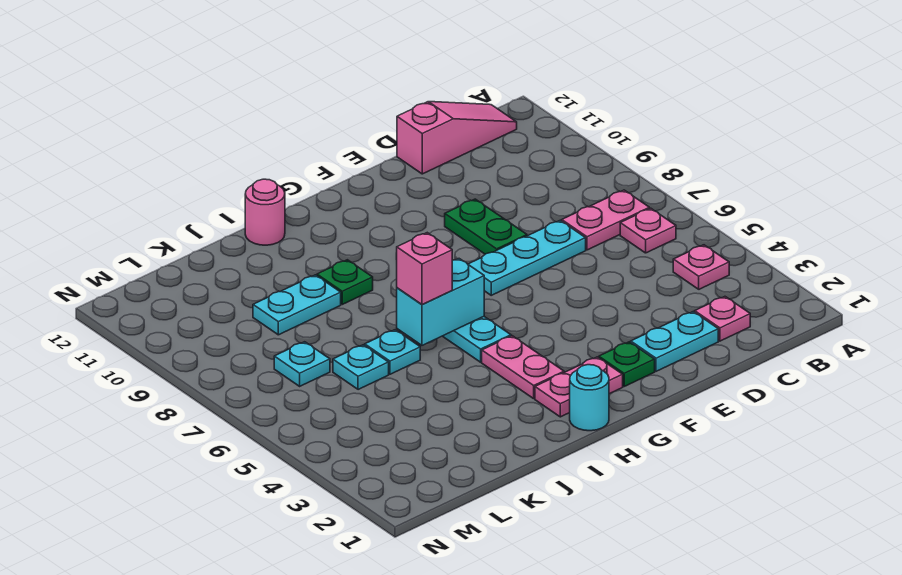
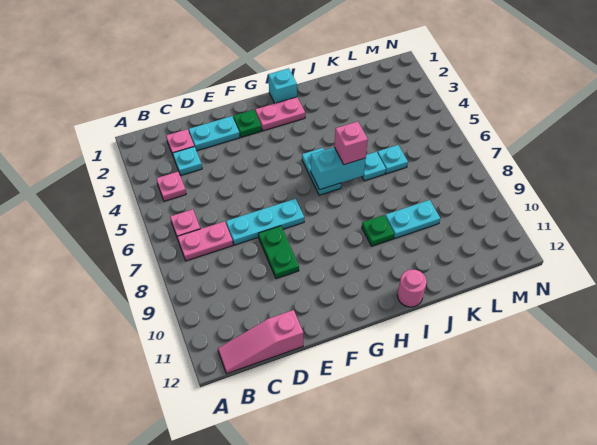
cyan 1x1 round brick [570,365,609,431] -> cyan 1x1 brick [268,68,297,103]
pink 1x2 plate [482,336,564,399] -> none
cyan 1x1 plate [274,342,330,386] -> cyan 1x1 plate moved to [173,147,202,176]

